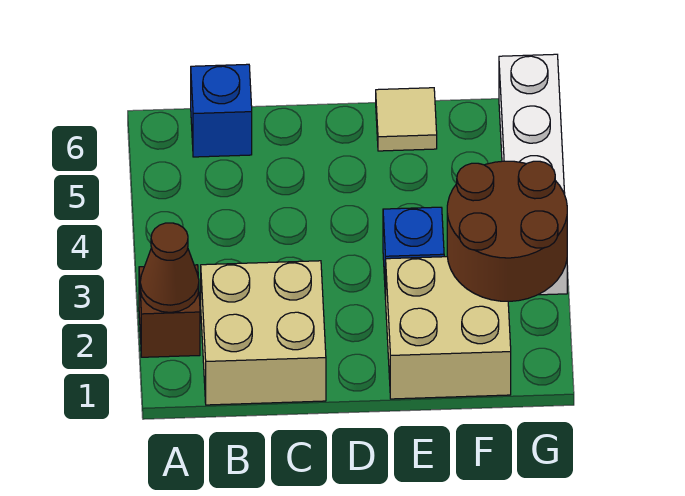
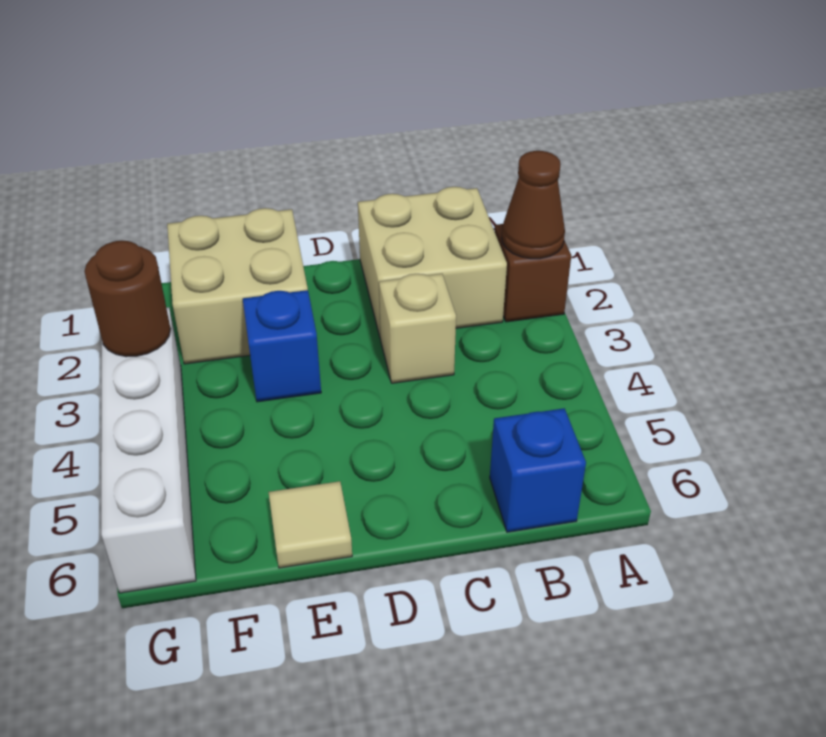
none -> tan 1x1 brick [379,274,456,383]
brown 2x2 round brick [447,161,567,301] -> brown 1x1 round brick [84,241,171,357]

